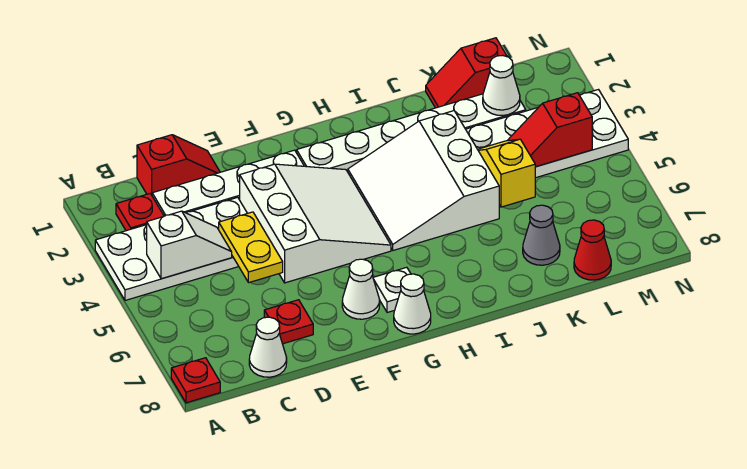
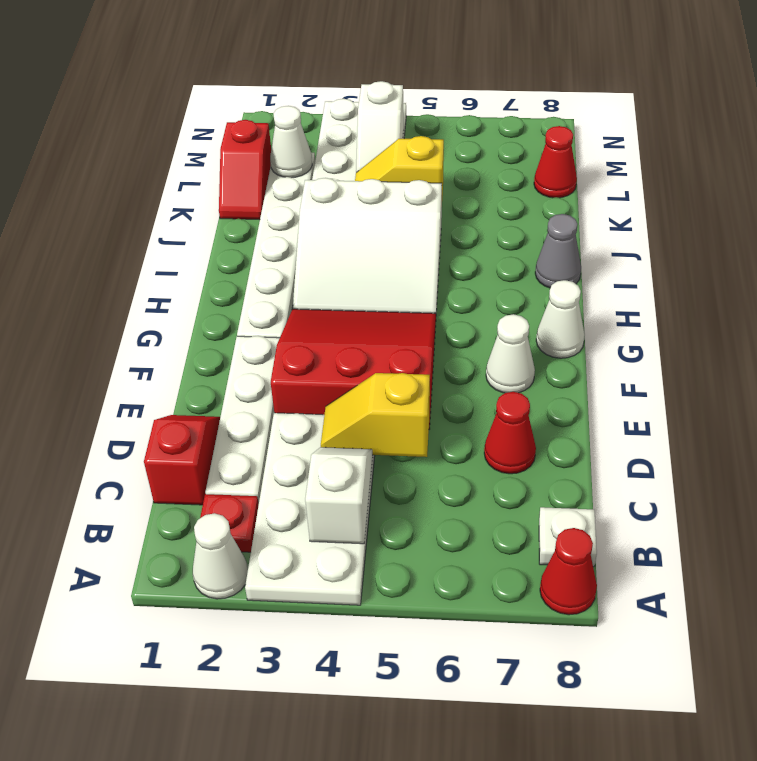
red 1x1 plate [171,358,220,403] -> red 1x1 cone [540,528,597,615]
white 1x1 cone [249,317,287,377] -> white 1x1 cone moved to [193,513,248,599]
yellow 1x2 plate [219,212,283,283] -> yellow 1x2 slope [321,373,430,457]
red 1x1 plate [264,300,313,344] -> red 1x1 cone [484,392,536,474]
white 3x3 slope [240,164,391,283] -> red 3x3 slope [271,309,436,429]
white 1x1 plate [373,267,411,313] -> white 1x1 plate moved to [539,507,597,567]
grey 1x1 cone [523,205,560,265] -> grey 1x1 cone moved to [535,214,581,288]
red 1x2 slope [507,93,592,167] -> white 1x2 slope [356,81,404,172]

